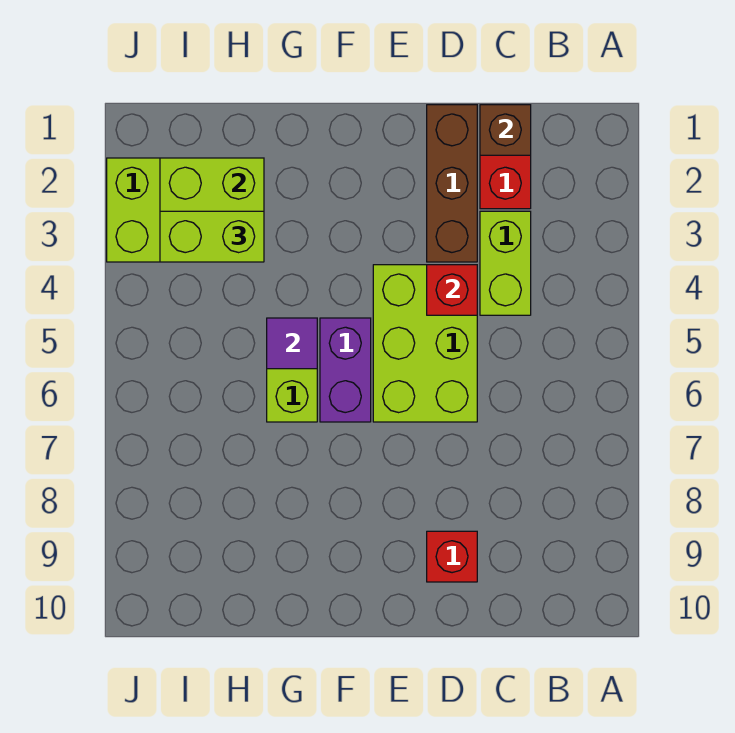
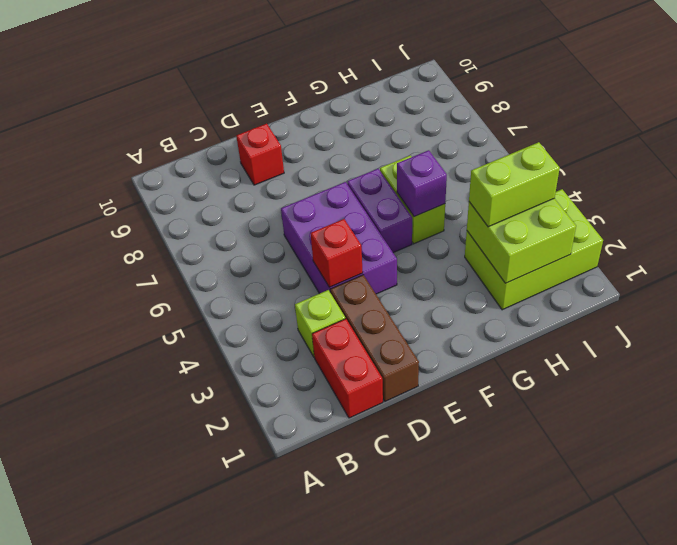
brown 1x1 brick [480,105,531,155] -> none
lime 1x2 brick [480,211,531,315] -> lime 1x1 brick [295,290,345,357]
lime 2x3 brick [373,265,477,422] -> purple 2x3 brick [281,182,397,294]
purple 1x1 tile [267,318,317,369] -> purple 1x1 brick [397,150,447,217]

